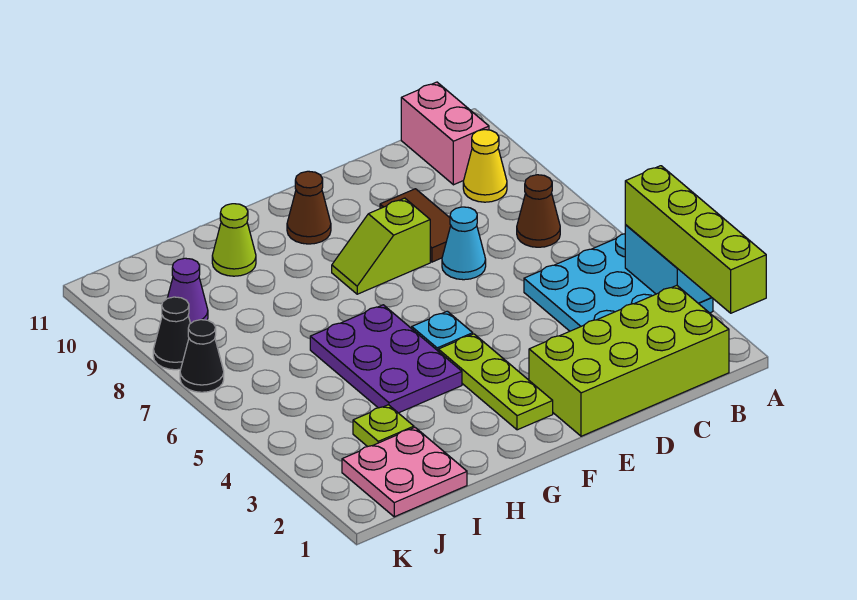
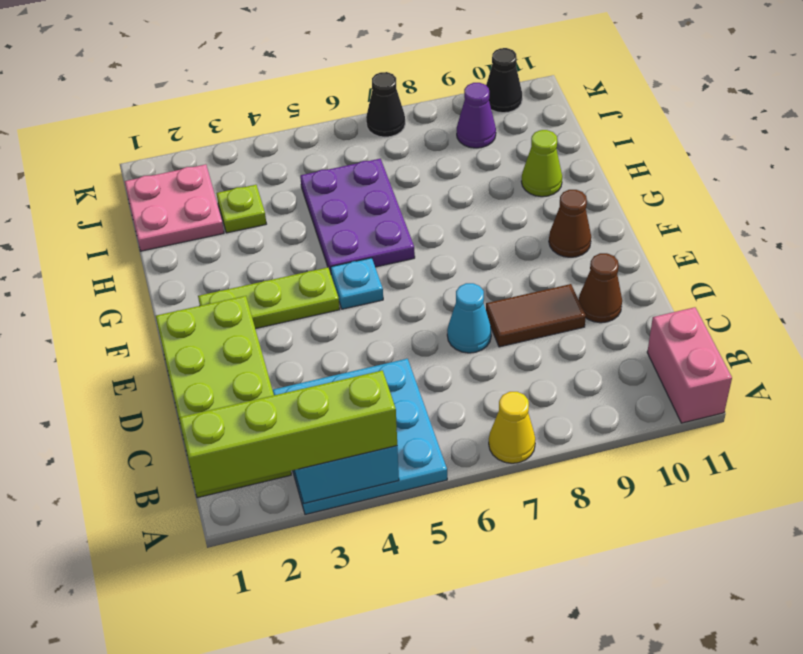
brown 1x1 cone [517,175,560,247] -> brown 1x1 cone moved to [579,253,622,323]
yellow 1x1 cone [463,130,507,202] -> yellow 1x1 cone moved to [489,392,535,463]
pink 1x2 brick [401,82,489,185] -> pink 1x2 brick turned to [647,307,732,423]
lime 1x2 slope [332,198,430,294] -> none
purple 2x3 plate [310,305,462,413] -> purple 2x3 plate turned to [300,159,415,273]
black 1x1 cone [153,297,190,370] -> black 1x1 cone moved to [486,48,522,113]

